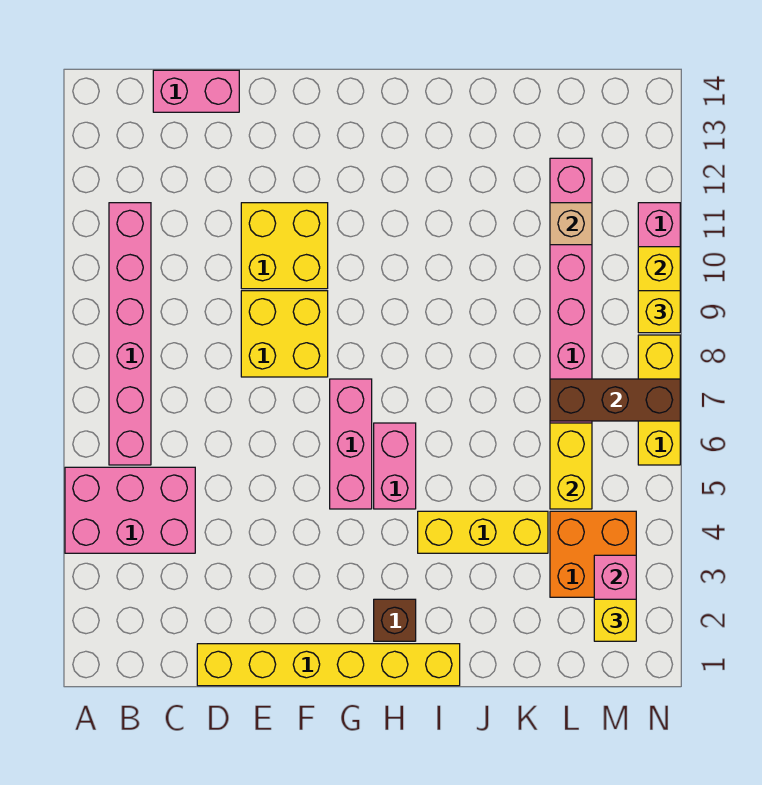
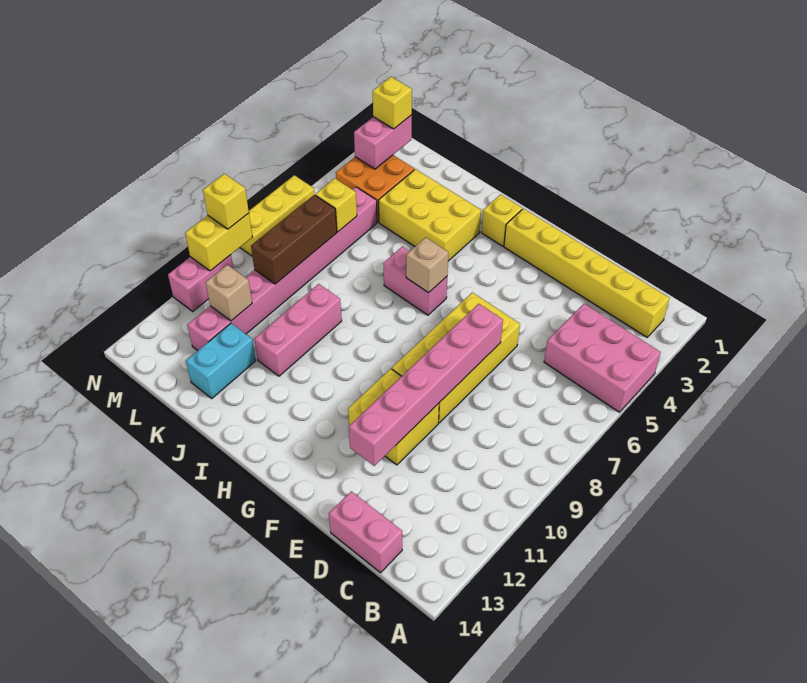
pink 1x6 brick [109,203,151,465] -> pink 1x6 brick moved to [349,304,503,466]
yellow 1x6 brick [197,644,460,686] -> yellow 1x6 brick moved to [504,209,670,337]
yellow 2x2 brick [241,291,328,377] -> yellow 2x4 brick [392,293,520,423]
pink 1x3 brick [330,379,372,509] -> pink 1x3 brick moved to [254,284,342,376]
brown 1x1 brick [374,599,416,641] -> yellow 1x1 brick [481,195,522,246]
pink 1x2 brick [374,423,416,509] -> pink 1x2 brick turned to [383,247,447,315]
none -> tan 1x1 brick [406,237,449,293]
yellow 1x3 brick [418,511,548,553] -> yellow 2x3 brick [378,169,481,261]
none -> cyan 1x2 brick [186,323,256,398]
yellow 1x2 brick [550,423,592,509] -> yellow 1x1 brick [315,178,357,232]
brown 1x3 brick [550,379,680,421] -> brown 1x3 brick turned to [251,195,337,284]

